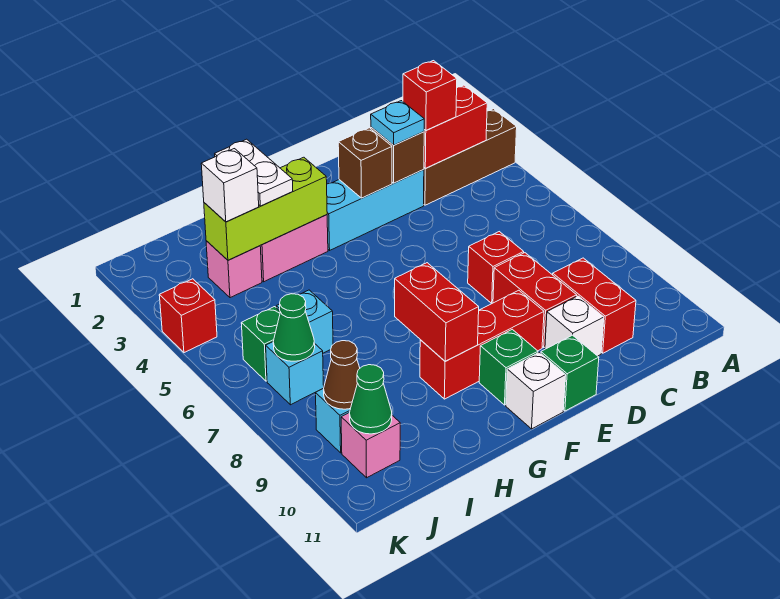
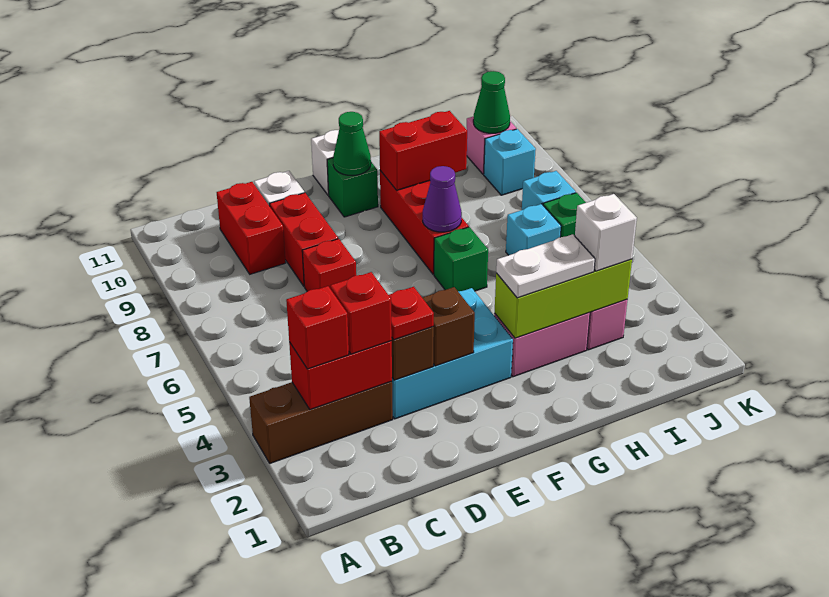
cyan 1x3 brick [327,170,424,250] -> cyan 2x3 brick [392,288,513,419]
cyan 1x1 plate [371,101,424,145] -> red 1x1 plate [389,287,434,340]
red 1x3 brick [420,290,544,399] -> red 1x3 brick turned to [380,171,469,274]
green 1x1 brick [541,335,599,411] -> green 1x1 brick moved to [434,227,488,291]
none -> purple 1x1 cone [423,166,462,232]
red 1x2 brick [395,263,479,361] -> red 1x2 brick turned to [379,111,467,190]
white 1x2 plate [215,139,293,206] -> white 1x2 plate turned to [496,234,595,298]
green 1x1 cone [273,294,315,361] -> green 1x1 cone moved to [333,112,371,175]
brown 1x1 cone [324,341,360,409] -> none
red 1x1 brick [159,279,217,353] -> red 1x1 brick moved to [286,286,349,369]

